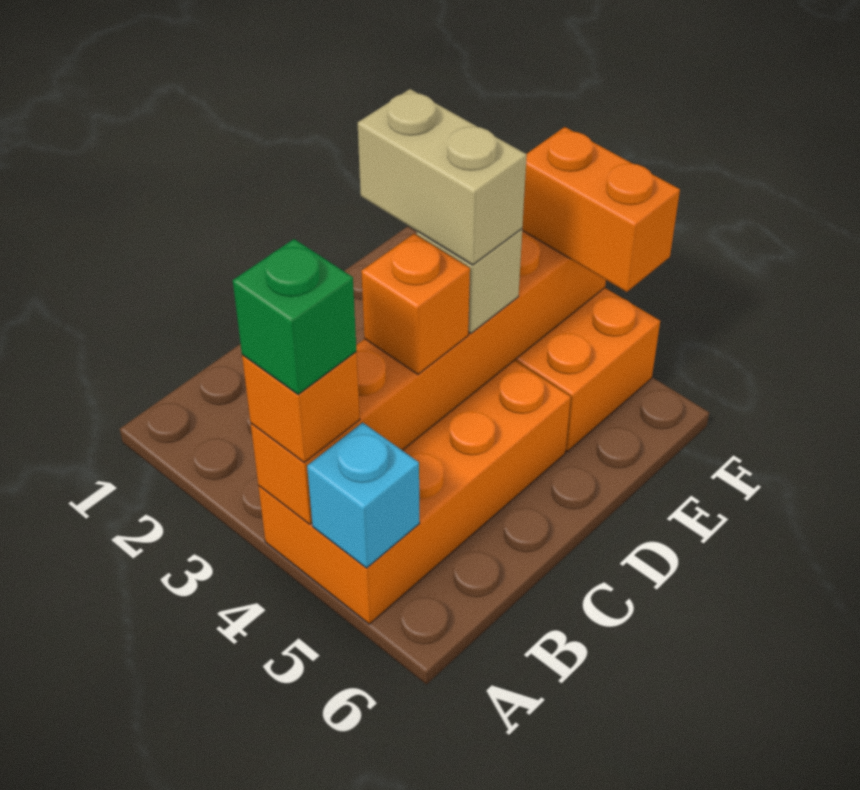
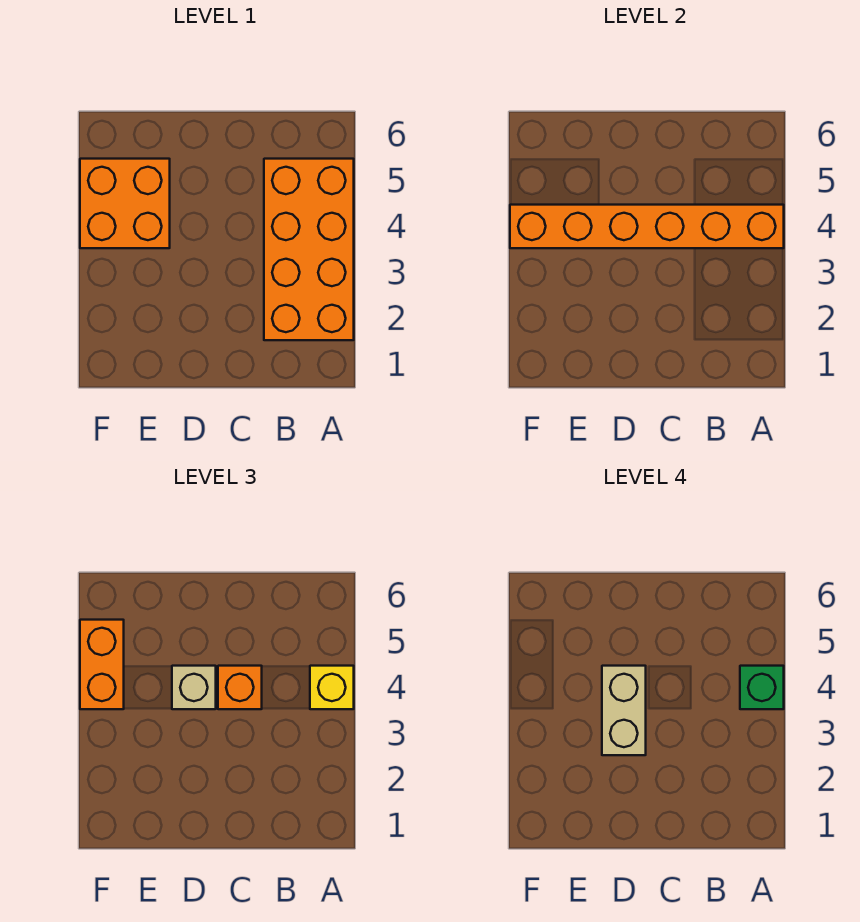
orange 2x4 brick [258,360,571,624] -> orange 2x4 brick turned to [264,159,354,340]
orange 1x1 brick [242,352,360,462] -> yellow 1x1 brick [310,666,354,709]
cyan 1x1 brick [307,422,420,568] -> none

